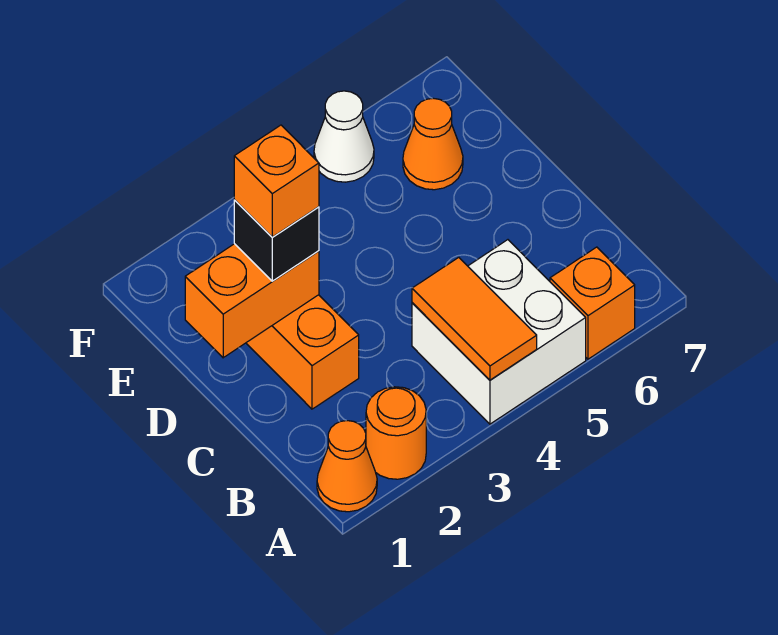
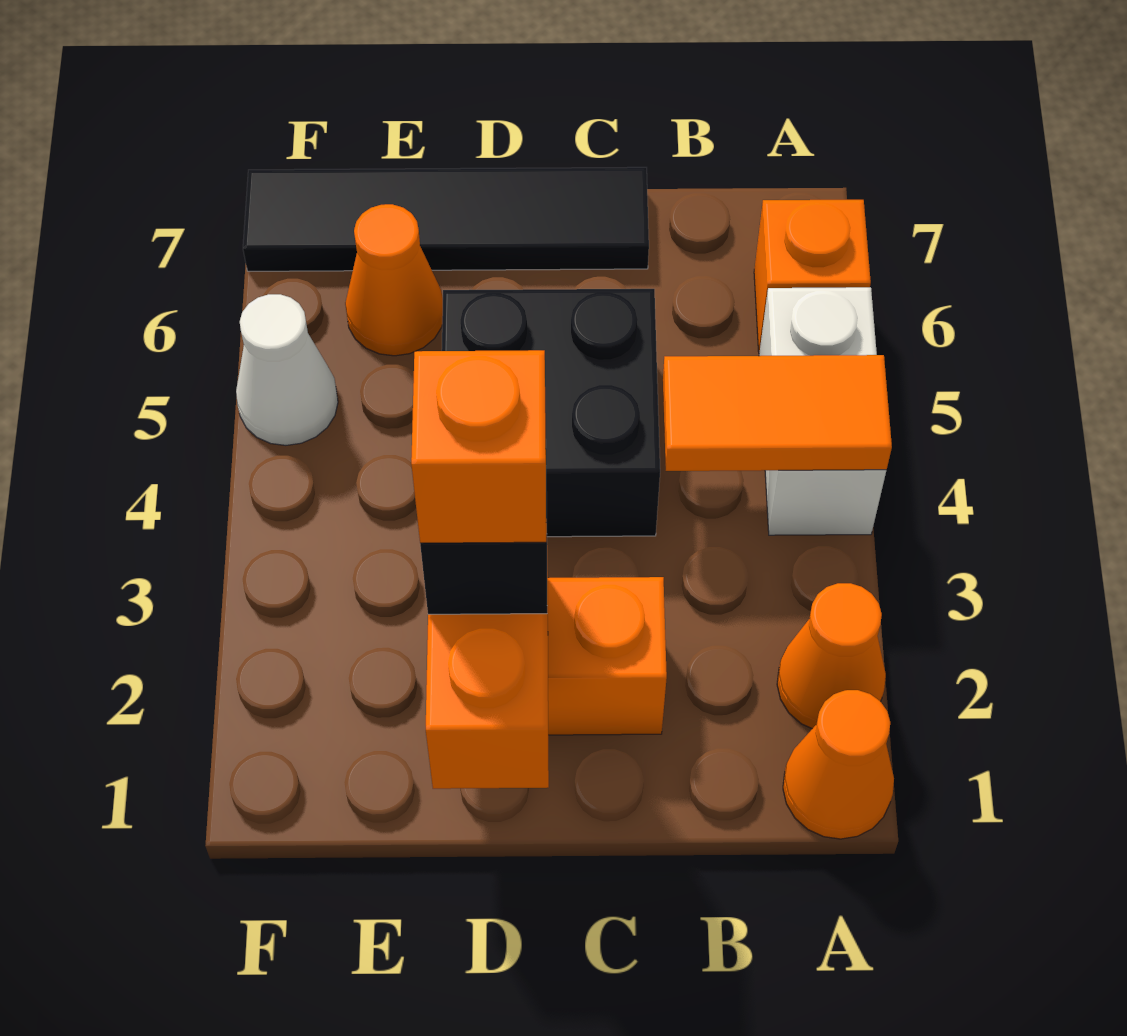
orange 1x1 round brick [366,387,426,479] -> orange 1x1 cone [777,583,886,729]
white 2x2 brick [412,240,586,424] -> white 1x2 brick [759,287,886,535]
none -> black 2x2 brick [442,289,660,537]
none -> black 1x4 tile [243,167,649,271]

